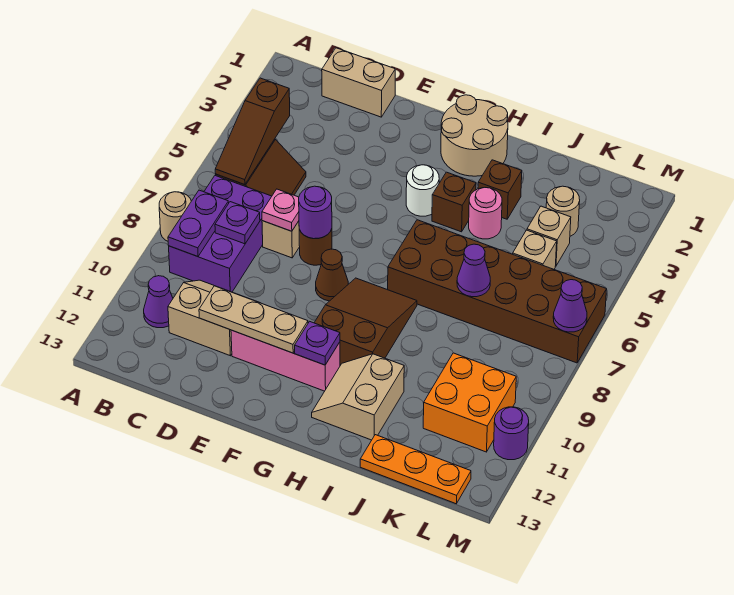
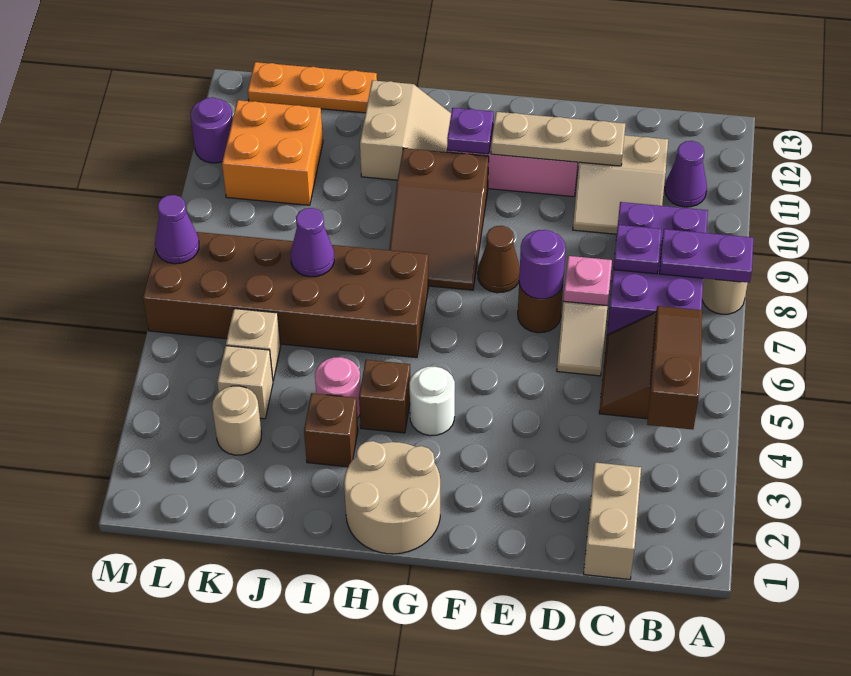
purple 1x2 plate [168,190,229,257] -> purple 1x2 plate turned to [659,229,753,283]
tan 1x2 brick [322,48,395,117] -> tan 1x2 brick turned to [584,462,641,580]

